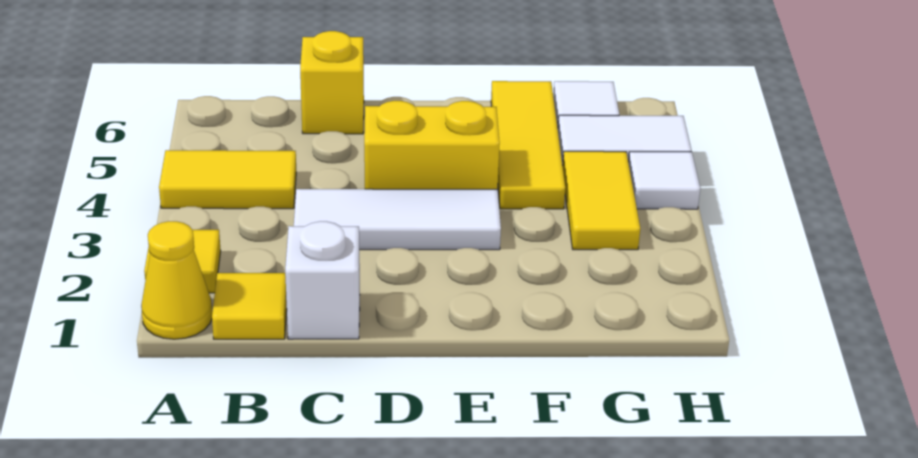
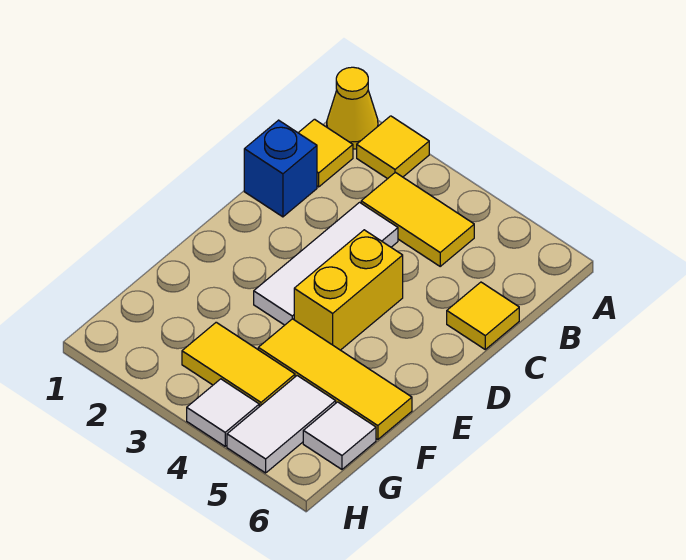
yellow 1x2 tile [159,150,296,209] -> yellow 1x2 tile turned to [361,172,474,266]
white 1x1 brick [285,221,360,339] -> blue 1x1 brick [244,120,317,217]
yellow 1x1 brick [300,31,364,134] -> yellow 1x1 tile [447,282,519,349]

